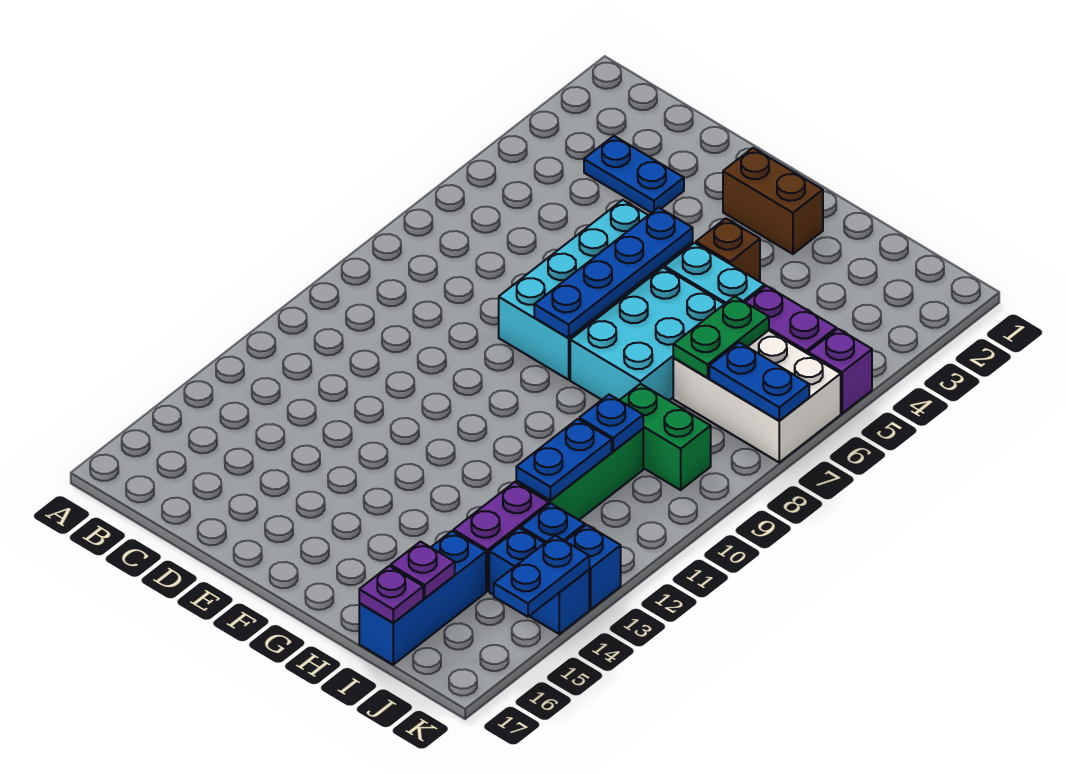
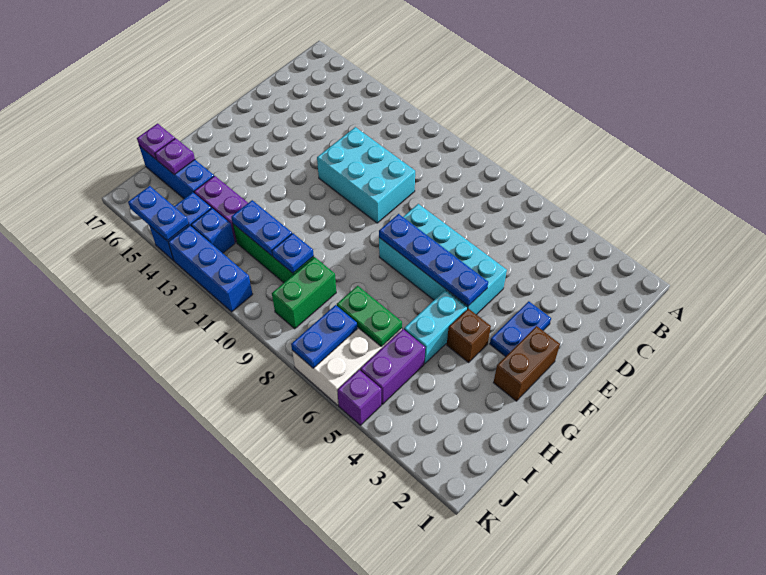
blue 1x2 plate [584,136,684,213] -> blue 1x2 plate moved to [490,301,551,357]
cyan 2x3 brick [570,267,724,400] -> cyan 2x3 brick moved to [317,127,415,223]
blue 1x1 brick [566,525,621,609] -> blue 1x3 brick [168,225,253,312]

